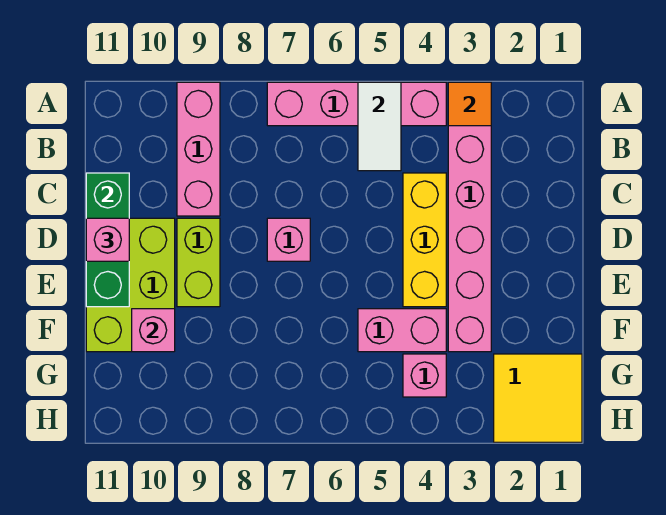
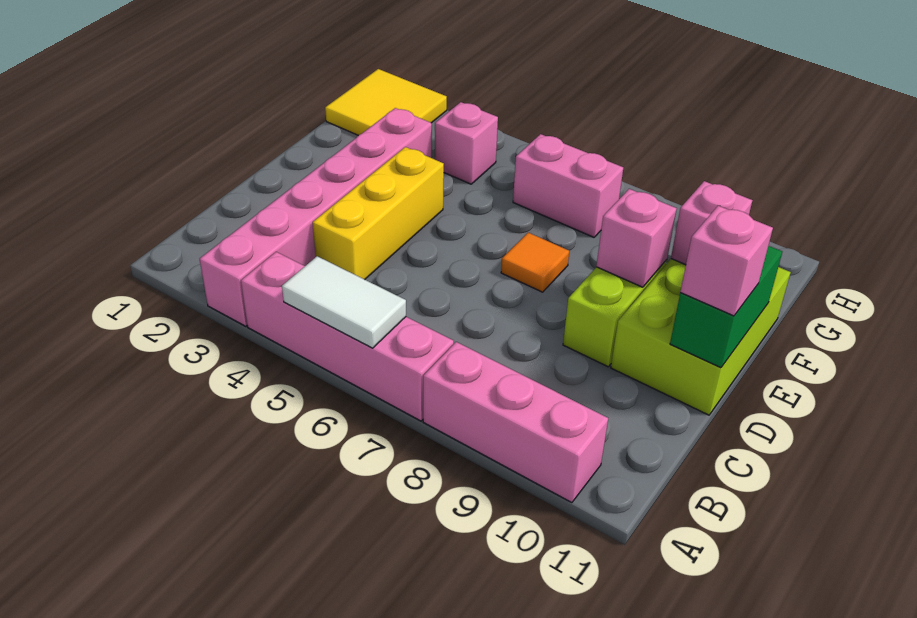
orange 1x1 tile [448,82,491,126] -> orange 1x1 tile moved to [501,233,569,292]
white 1x2 tile [358,82,401,171] -> white 1x2 tile turned to [282,256,406,348]
pink 1x3 brick [177,82,220,216] -> pink 1x3 brick turned to [423,342,608,503]
green 1x3 brick [86,173,129,307] -> green 1x2 brick [670,246,782,368]
pink 1x1 brick [267,218,310,261] -> pink 1x1 brick moved to [596,189,677,287]
pink 1x2 brick [358,309,446,352] -> pink 1x2 brick moved to [513,134,623,237]

